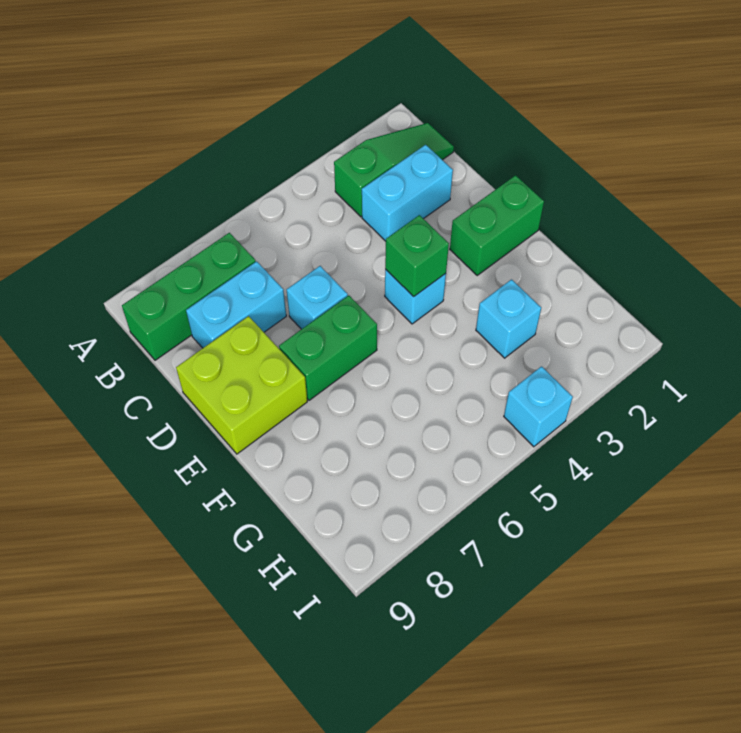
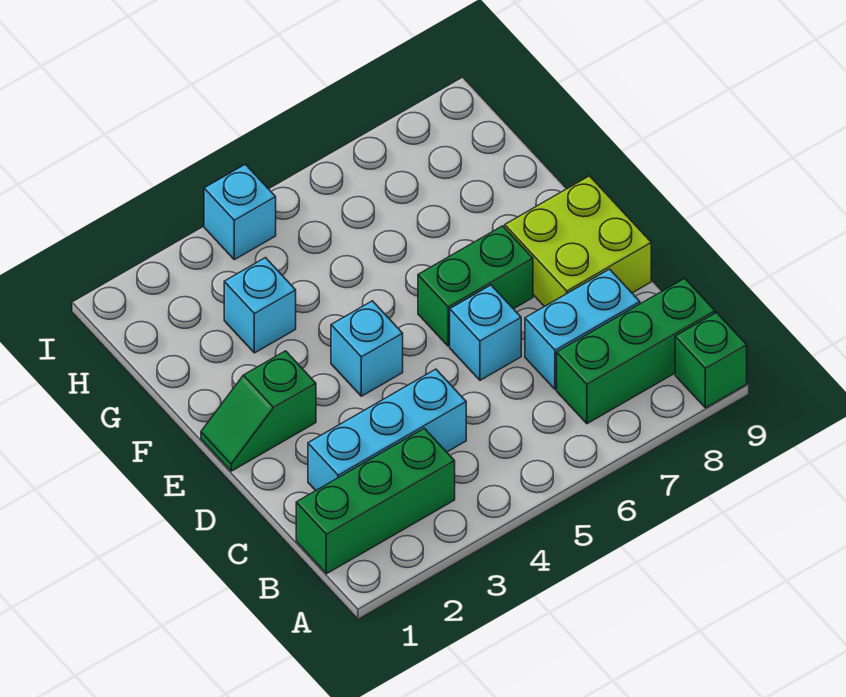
green 1x3 slope [334,123,454,217] -> green 1x3 brick [296,428,455,574]
cyan 1x2 brick [362,145,453,241] -> cyan 1x3 brick [308,369,466,490]
green 1x2 brick [450,175,544,275] -> green 1x2 slope [201,351,316,471]
green 1x1 brick [385,215,449,297] -> green 1x1 brick moved to [675,313,747,408]

